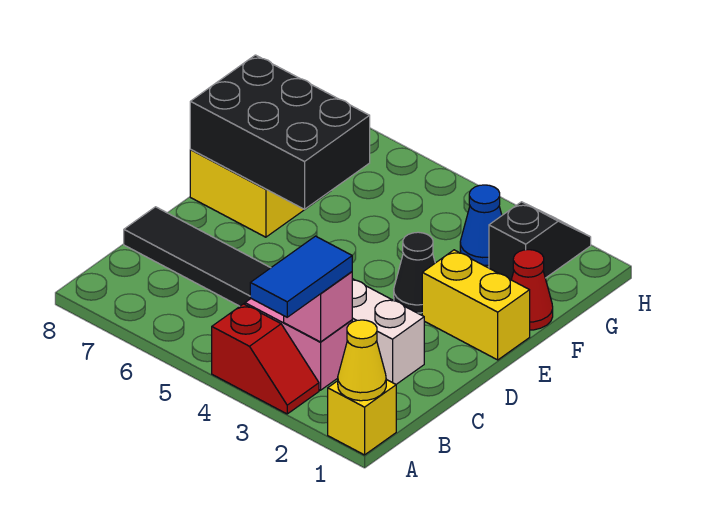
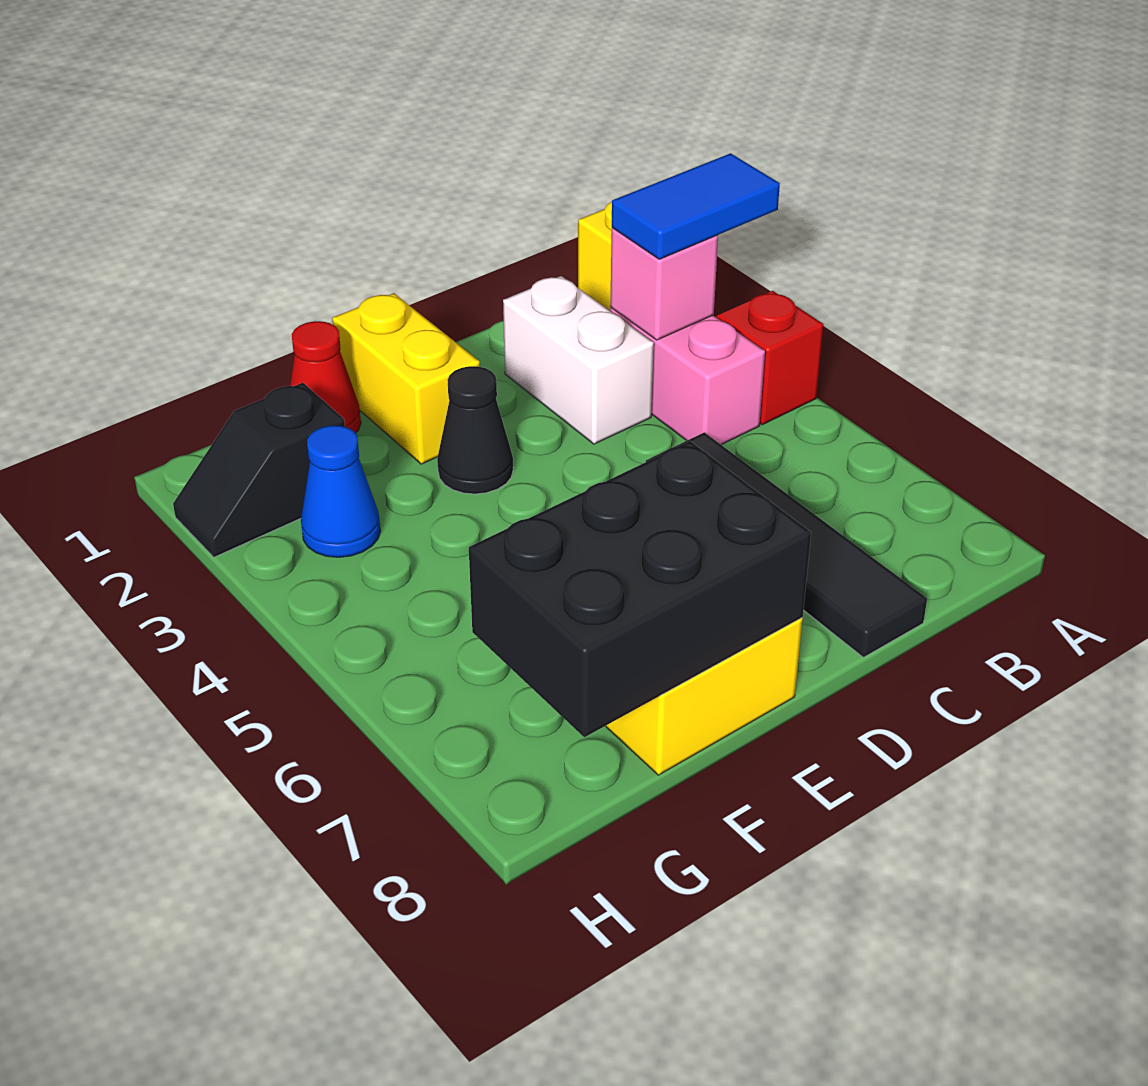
yellow 1x1 cone [338,320,386,401] -> none
black 2x3 brick [190,55,370,209] -> black 2x3 brick turned to [469,441,811,737]

